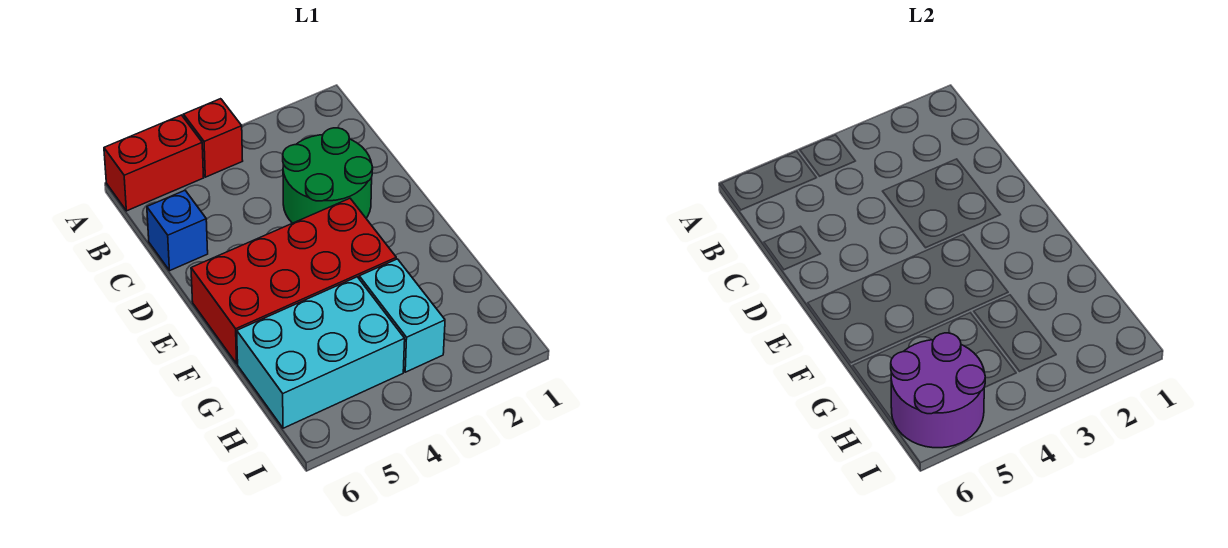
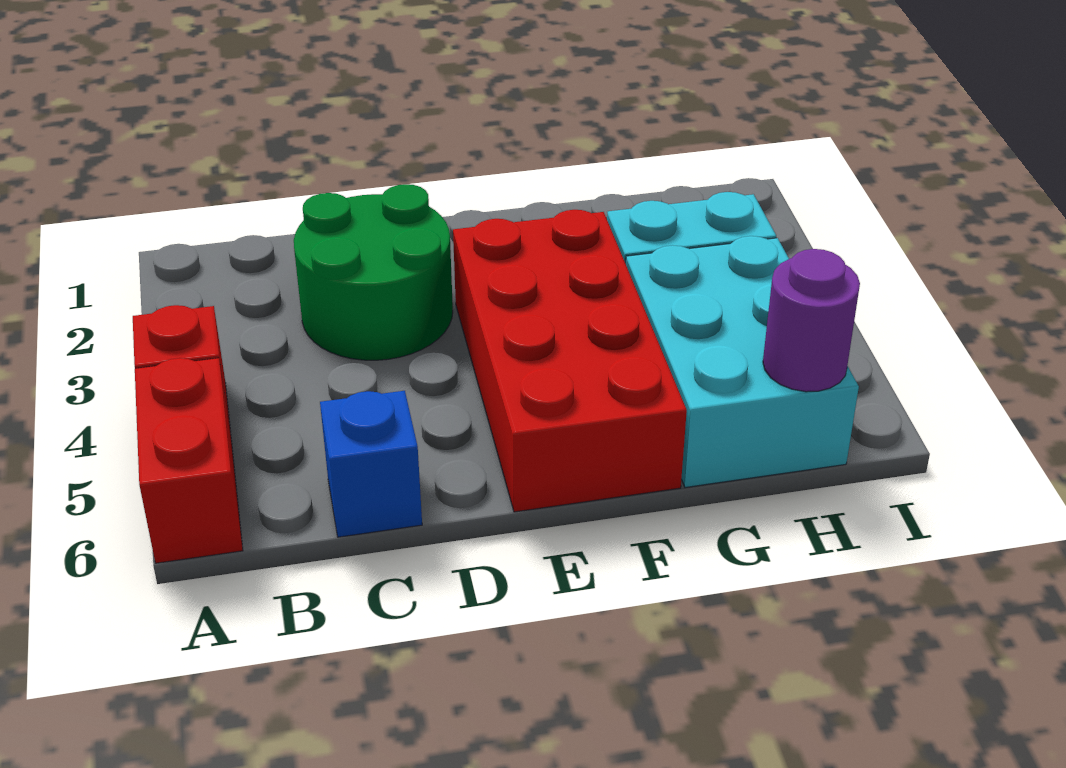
purple 2x2 round brick [891,333,985,448] -> purple 1x1 round brick [763,249,860,392]

